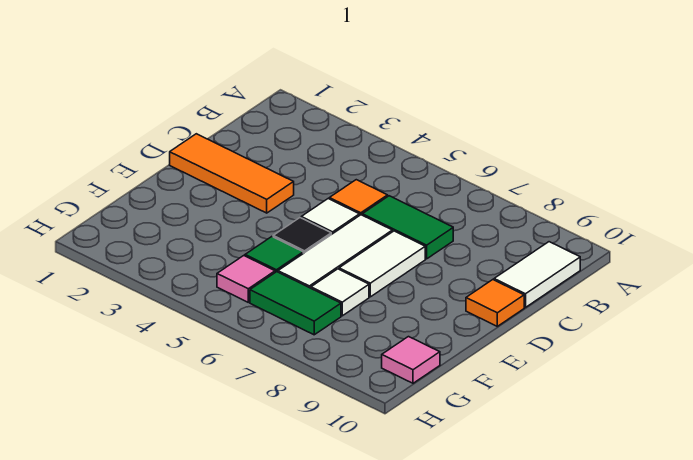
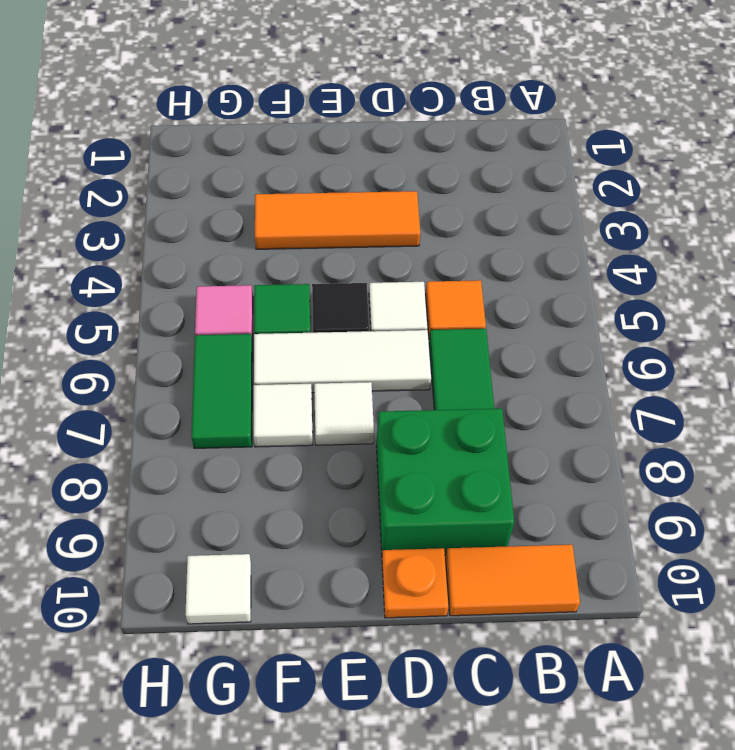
white 1x2 tile [494,242,580,307] -> orange 1x2 tile [446,545,580,616]
none -> green 2x2 brick [376,408,514,555]
orange 1x3 tile [170,134,294,213] -> orange 1x3 tile turned to [255,191,420,249]
white 1x2 tile [339,231,425,297] -> white 1x1 tile [314,382,374,445]
orange 1x1 tile [466,280,524,326] -> orange 1x1 plate [382,548,449,618]
pink 1x1 tile [382,337,440,383] -> white 1x1 tile [185,554,251,624]

